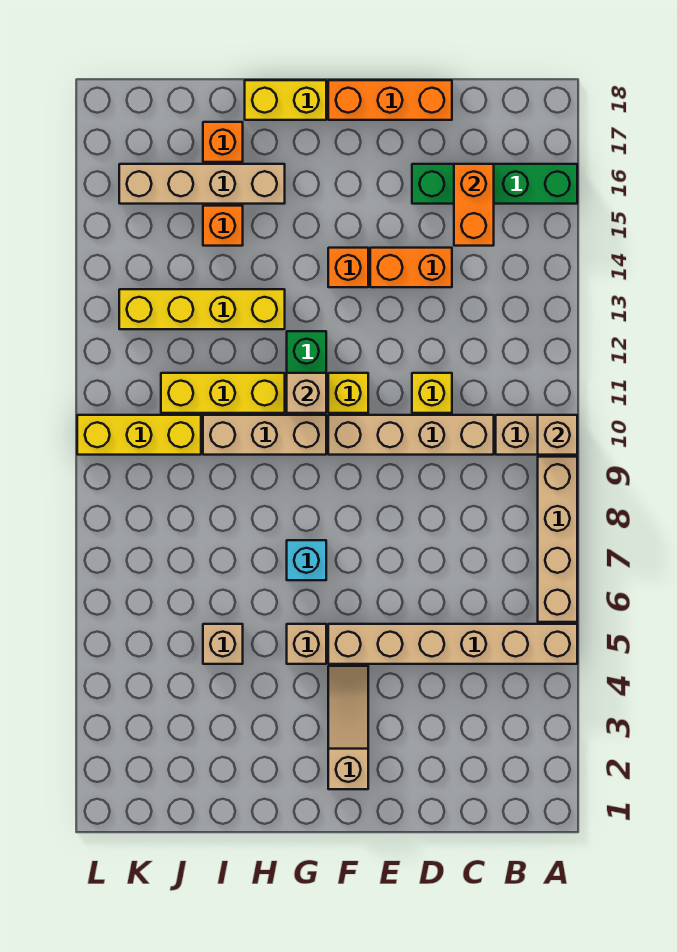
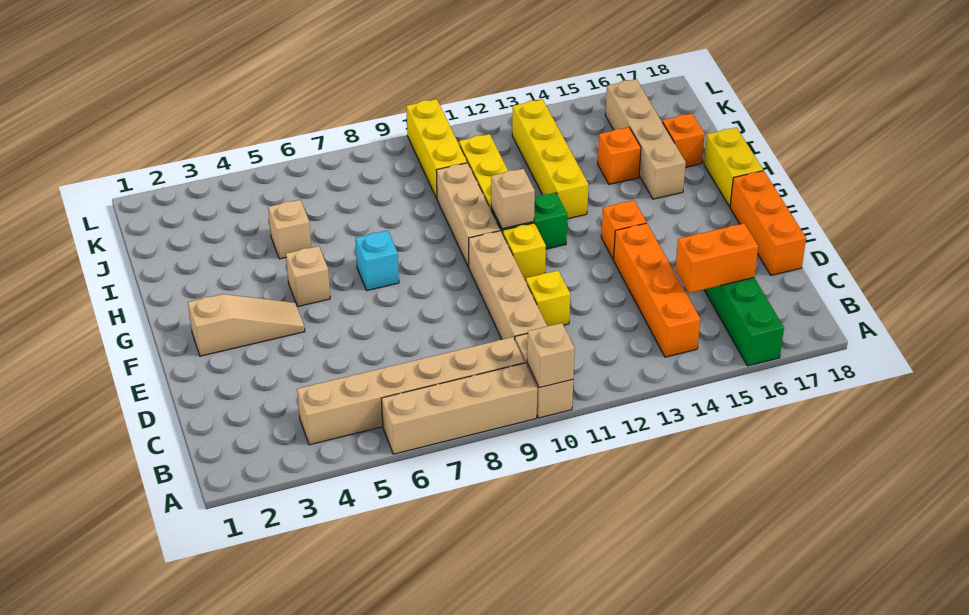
tan 1x6 brick [328,624,577,664] -> tan 1x6 brick turned to [297,337,525,445]
orange 1x2 brick [370,248,452,287] -> orange 1x4 brick [614,223,701,357]

